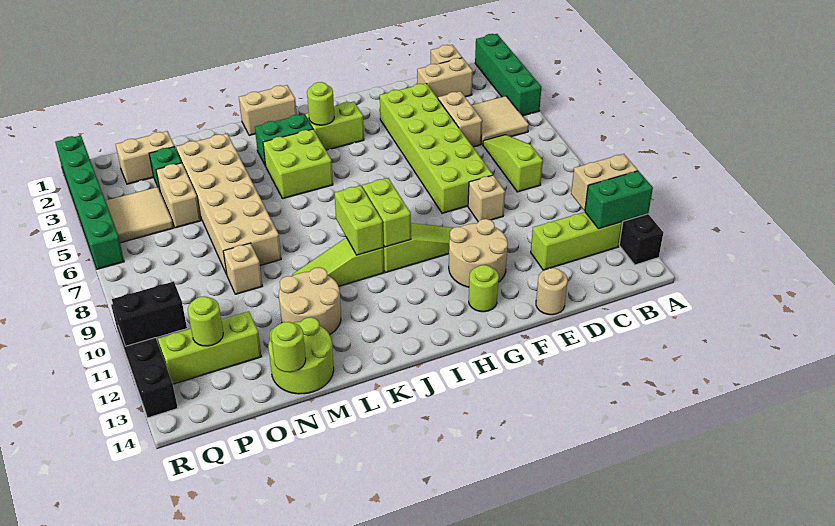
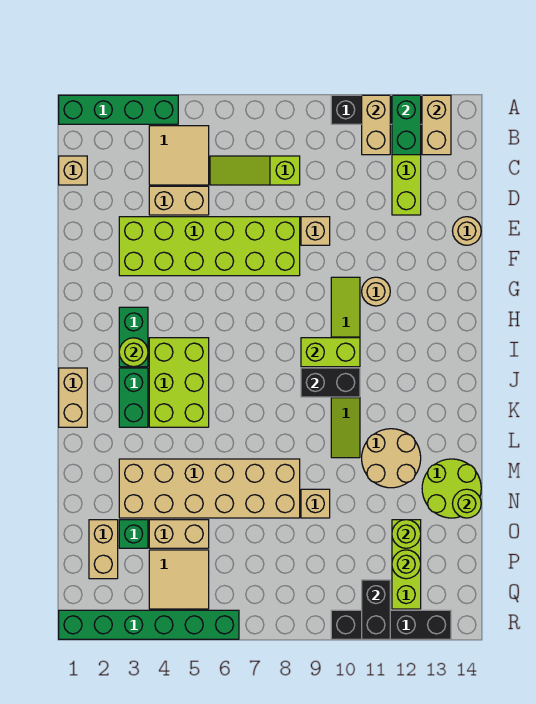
tan 1x2 brick [417,58,473,98] -> tan 1x2 brick moved to [422,95,451,155]
tan 2x2 round brick [449,219,508,287] -> tan 1x1 round brick [362,277,390,306]
lime 1x1 round brick [469,265,499,312] -> lime 1x1 round brick moved to [392,520,421,548]
lime 1x2 brick [306,102,364,150] -> green 1x2 brick [119,307,148,367]
lime 2x2 brick [263,129,333,199] -> lime 2x3 brick [149,338,209,427]
lime 1x2 brick [335,185,383,255] -> black 1x2 brick [301,368,360,397]

